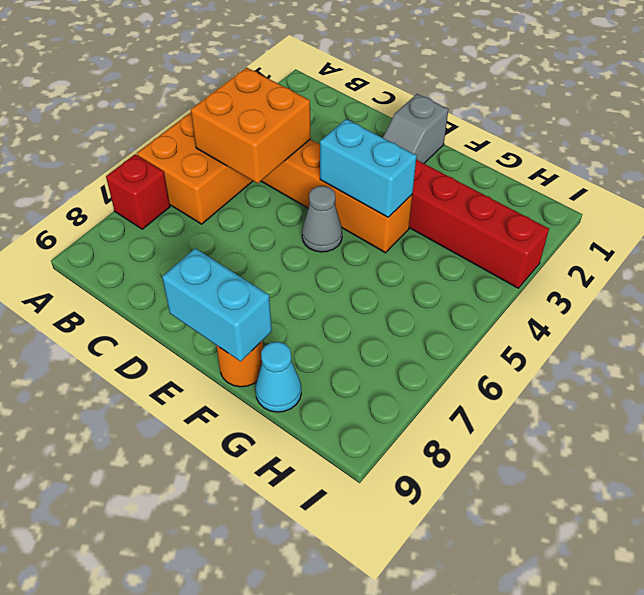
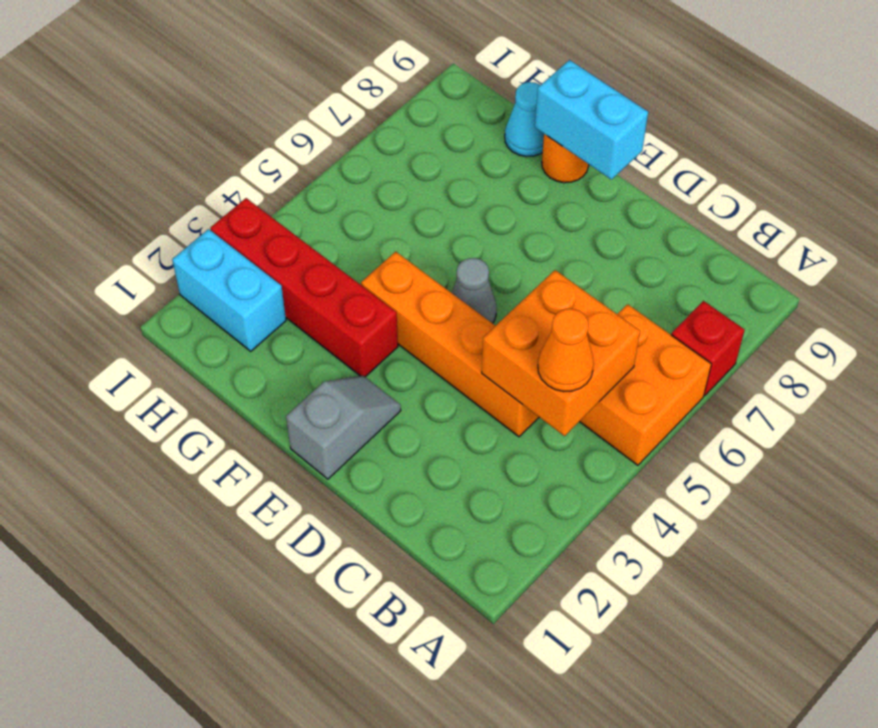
none -> orange 1x1 cone [538,309,594,392]
cyan 1x2 brick [320,119,417,217] -> cyan 1x2 brick moved to [172,229,286,351]

